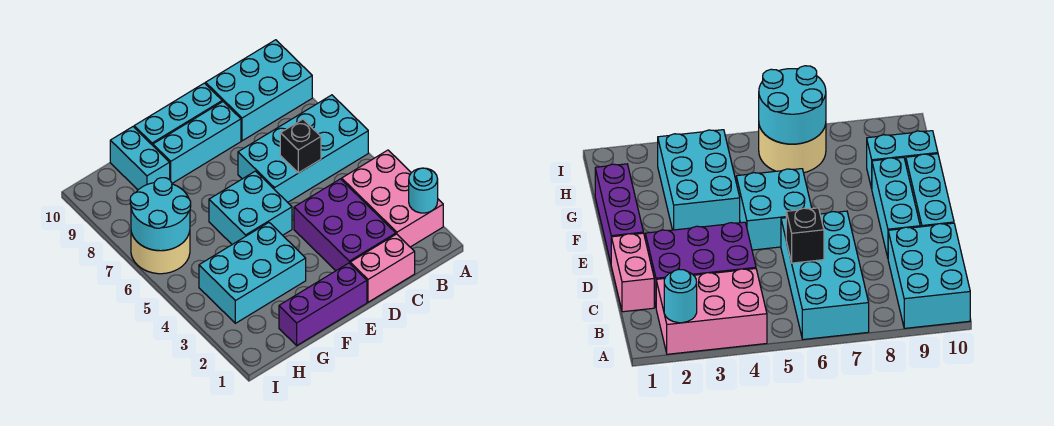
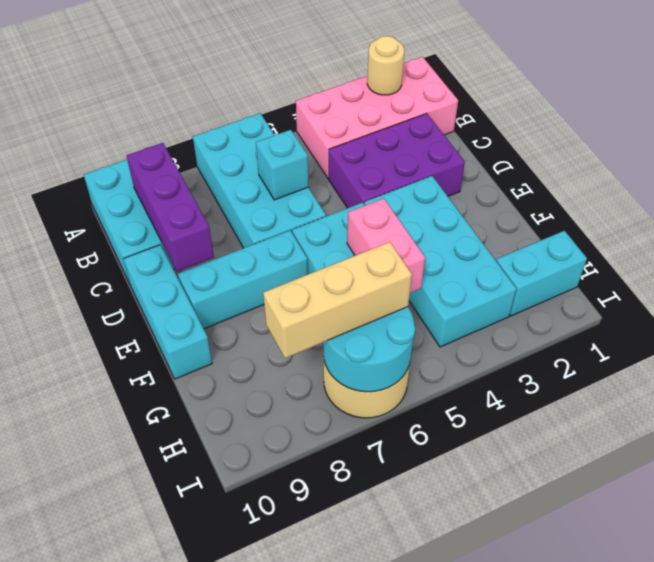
pink 2x3 brick [342,150,443,247] -> pink 2x4 brick [296,57,458,178]
cyan 1x1 round brick [409,168,438,213] -> tan 1x1 round brick [367,36,404,95]
pink 1x2 brick [350,234,415,302] -> pink 1x2 brick moved to [347,199,425,293]
black 1x1 brick [280,119,321,173] -> cyan 1x1 brick [256,130,308,200]
cyan 1x3 brick [153,102,241,183] -> cyan 1x3 brick turned to [178,231,308,329]
purple 1x3 brick [279,263,367,345] -> purple 1x3 brick moved to [127,143,214,272]
cyan 2x3 brick [199,223,306,323] -> cyan 2x4 brick [364,176,517,347]
cyan 1x2 brick [110,127,170,190] -> cyan 1x2 brick moved to [496,231,587,316]
none -> tan 1x3 brick [263,242,412,358]

